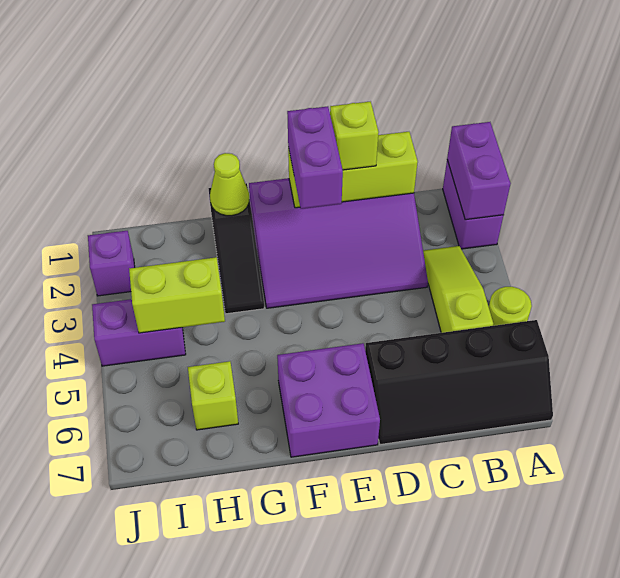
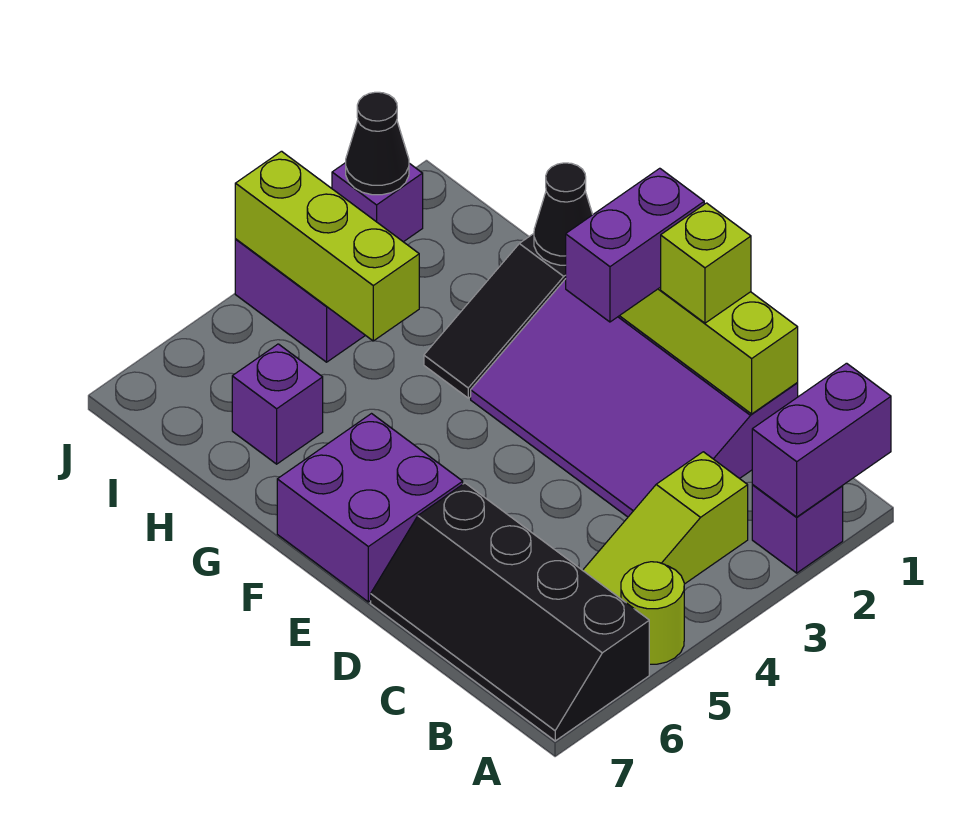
purple 1x2 brick [443,160,503,249] -> purple 1x1 brick [752,485,843,573]
lime 1x3 slope [423,246,493,333] -> lime 1x3 slope turned to [583,452,748,599]
lime 1x1 cone [210,153,249,216] -> black 1x1 cone [534,163,593,265]
lime 1x2 brick [129,257,225,333] -> lime 1x3 brick [235,151,419,341]
lime 1x1 brick [188,361,238,430] -> purple 1x1 brick [232,344,323,464]
none -> black 1x1 cone [346,92,409,195]

